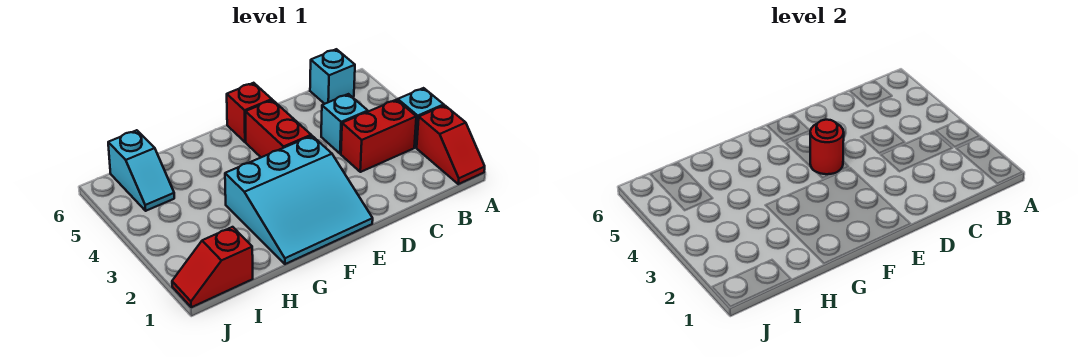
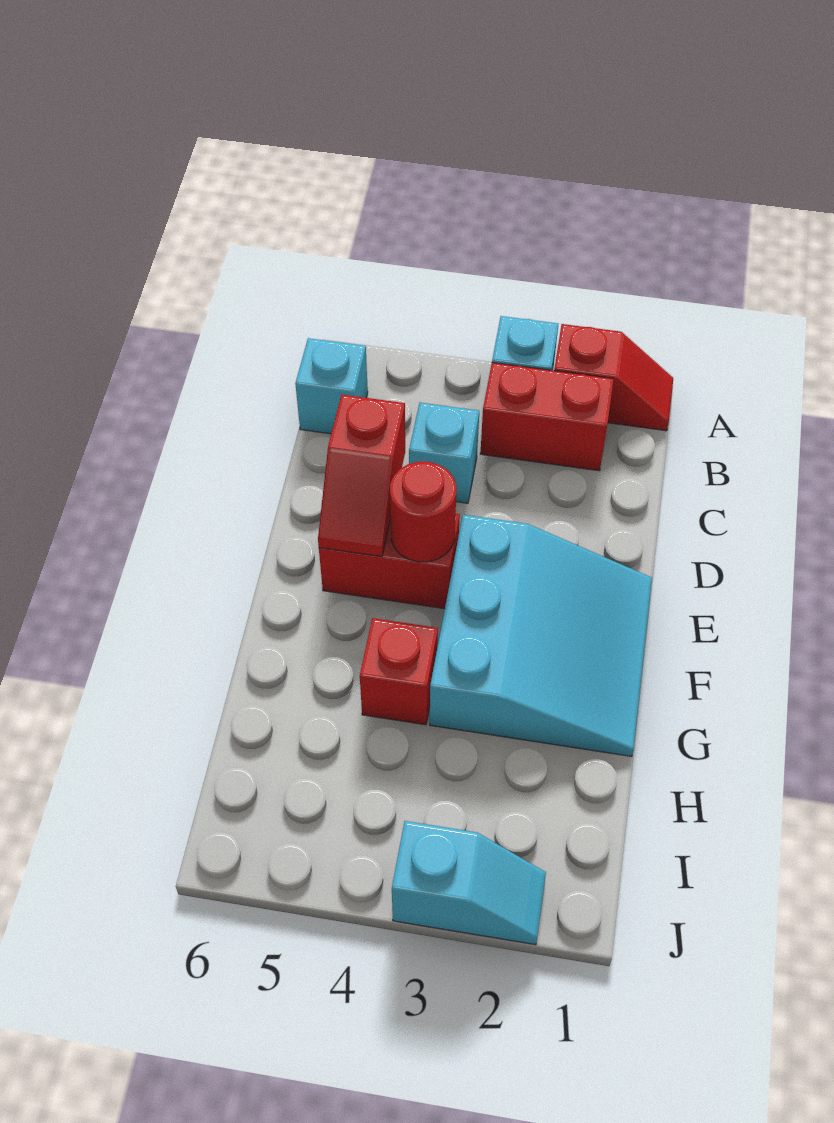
red 1x2 brick [341,100,416,172] -> red 1x2 brick turned to [480,363,613,471]
red 1x1 brick [227,83,272,142] -> red 1x1 brick moved to [360,618,438,725]
red 1x2 slope [172,227,253,307] -> red 1x2 slope moved to [318,395,405,557]
cyan 1x2 slope [108,130,174,211] -> cyan 1x2 slope moved to [392,821,546,945]

